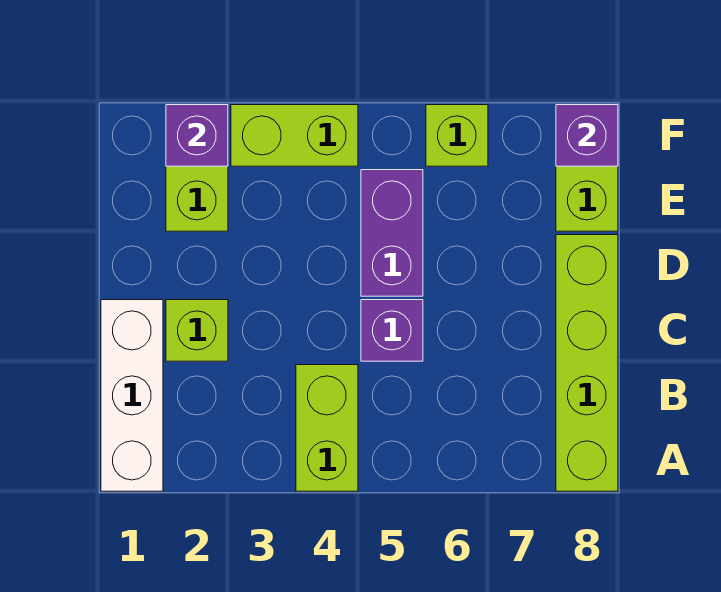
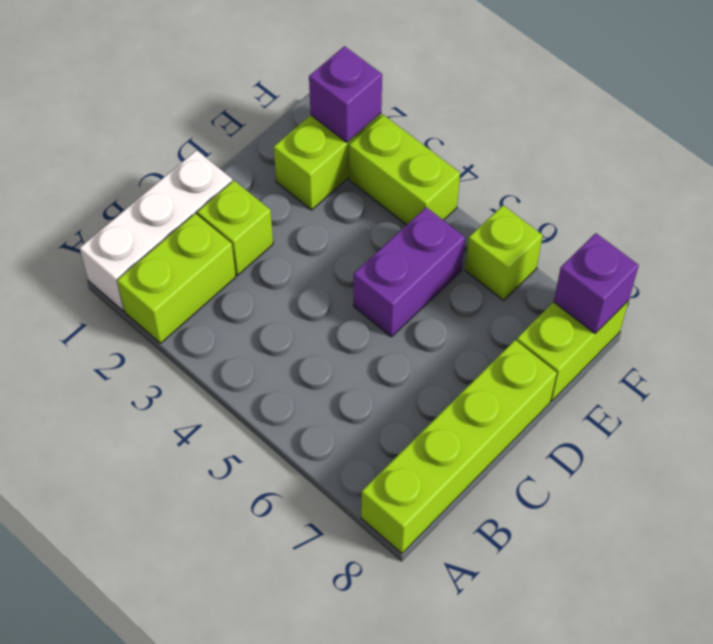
lime 1x2 brick [296,365,358,491] -> lime 1x2 brick moved to [117,214,236,343]
purple 1x1 brick [361,300,423,361] -> none

